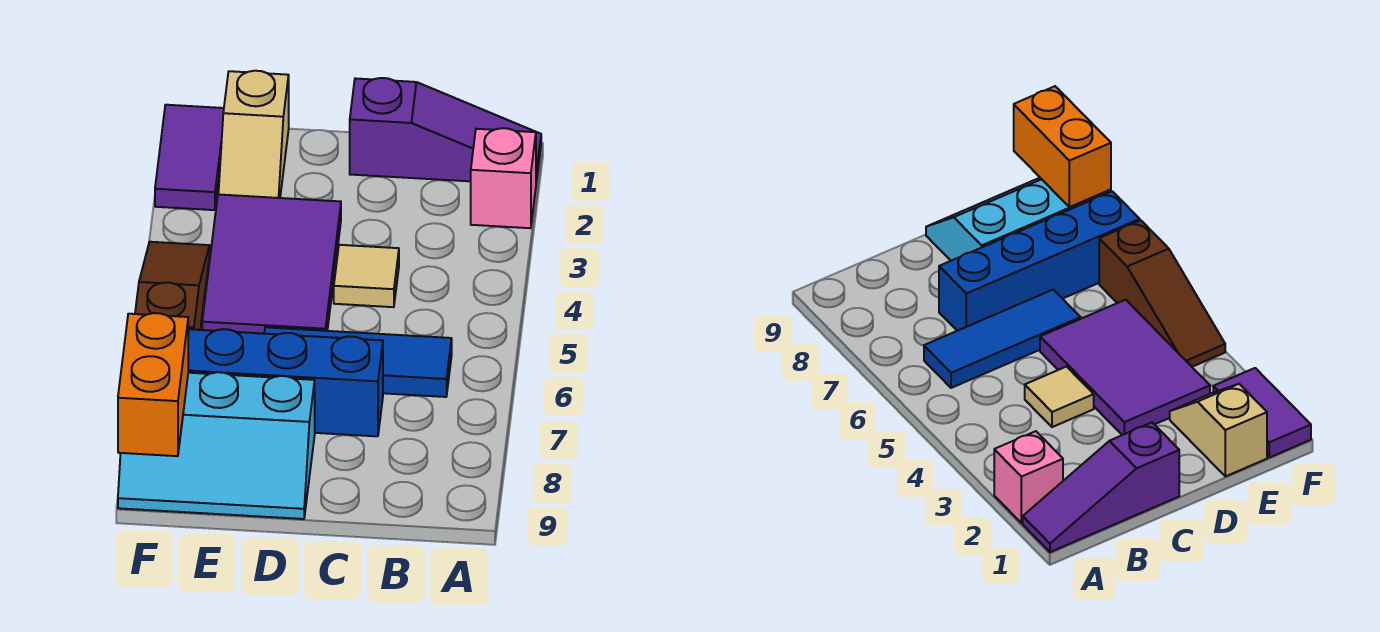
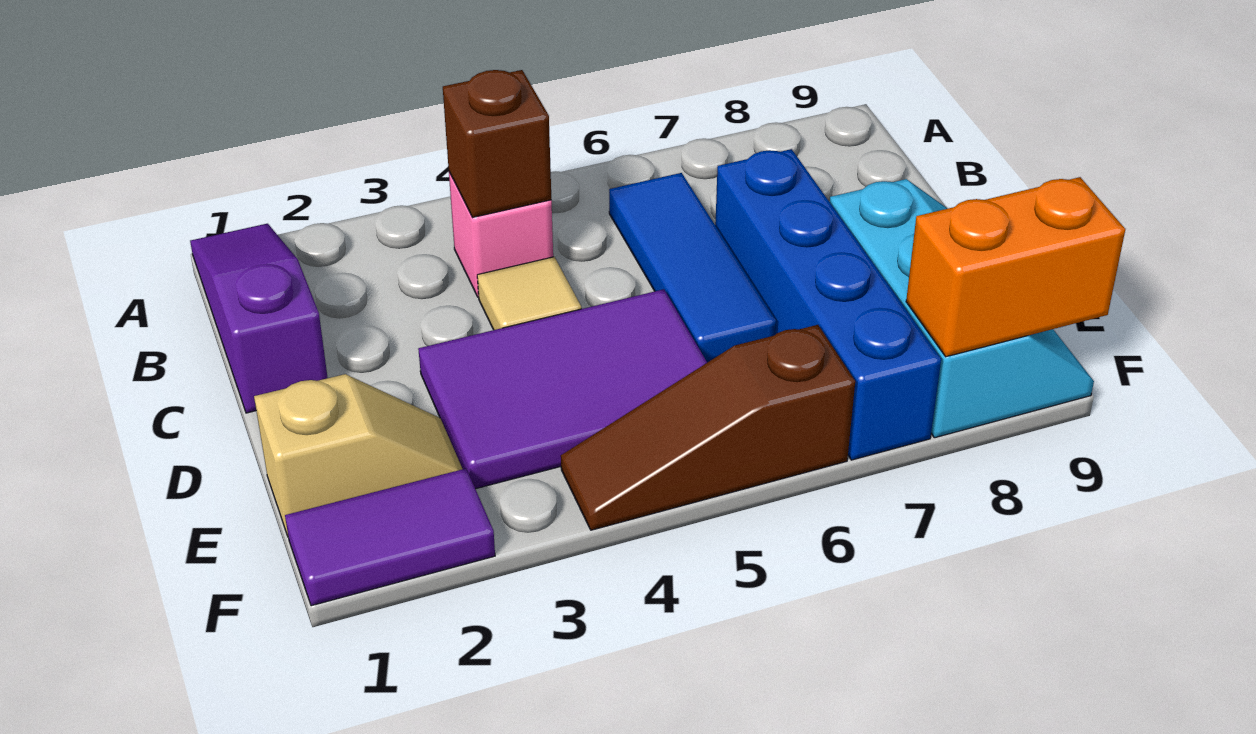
pink 1x1 brick [471,128,536,228] -> pink 1x1 brick moved to [449,172,553,297]
none -> brown 1x1 brick [443,70,551,217]

